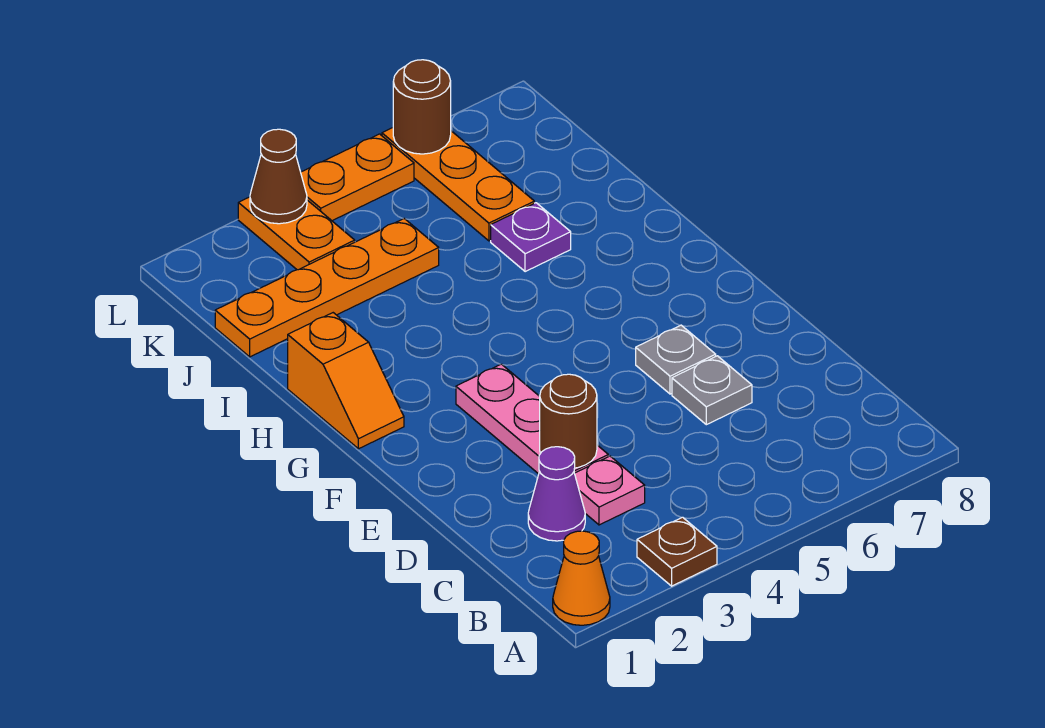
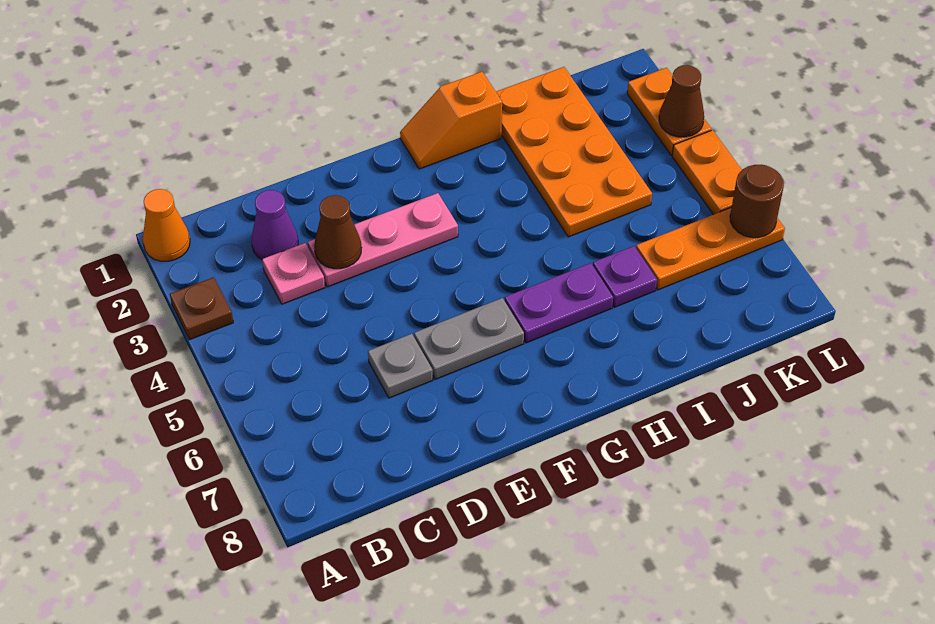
brown 1x1 round brick [540,374,597,468] -> brown 1x1 cone [314,195,362,269]
grey 1x1 plate [636,325,716,394] -> grey 1x2 plate [414,298,524,379]
none -> purple 1x2 plate [505,263,613,343]
orange 1x4 plate [215,219,439,357] -> orange 2x4 plate [496,67,652,237]
orange 1x2 plate [238,197,355,270] -> orange 1x2 plate turned to [627,68,711,155]

